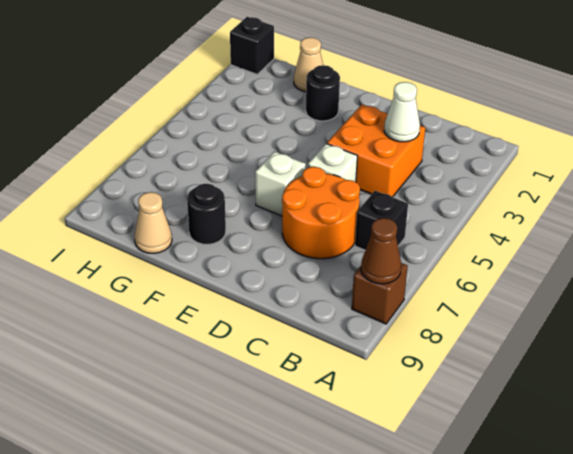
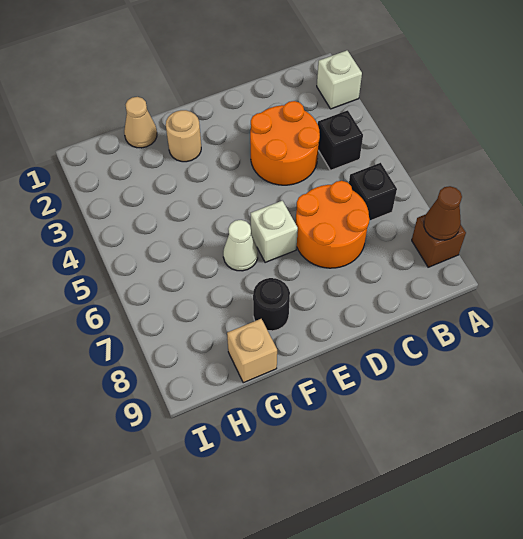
orange 2x2 brick [327,105,425,197] -> orange 2x2 round brick [250,101,320,185]
white 1x1 cone [384,82,420,142] -> white 1x1 cone moved to [223,220,258,271]
white 1x1 brick [308,144,357,182] -> white 1x1 brick moved to [317,50,362,109]
black 1x1 round brick [306,65,340,121] -> tan 1x1 round brick [166,110,201,162]
tan 1x1 cone [134,192,172,253] -> tan 1x1 brick [227,319,277,383]
black 1x1 brick [230,17,274,75] -> black 1x1 brick moved to [318,110,363,170]

